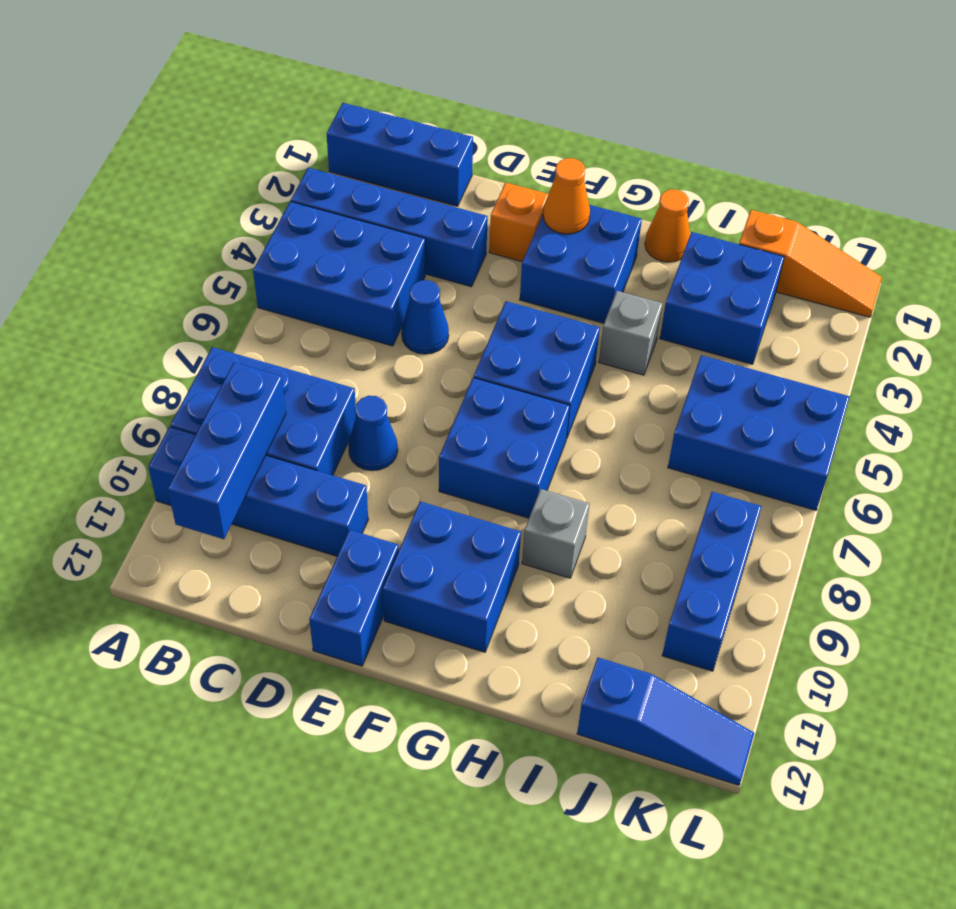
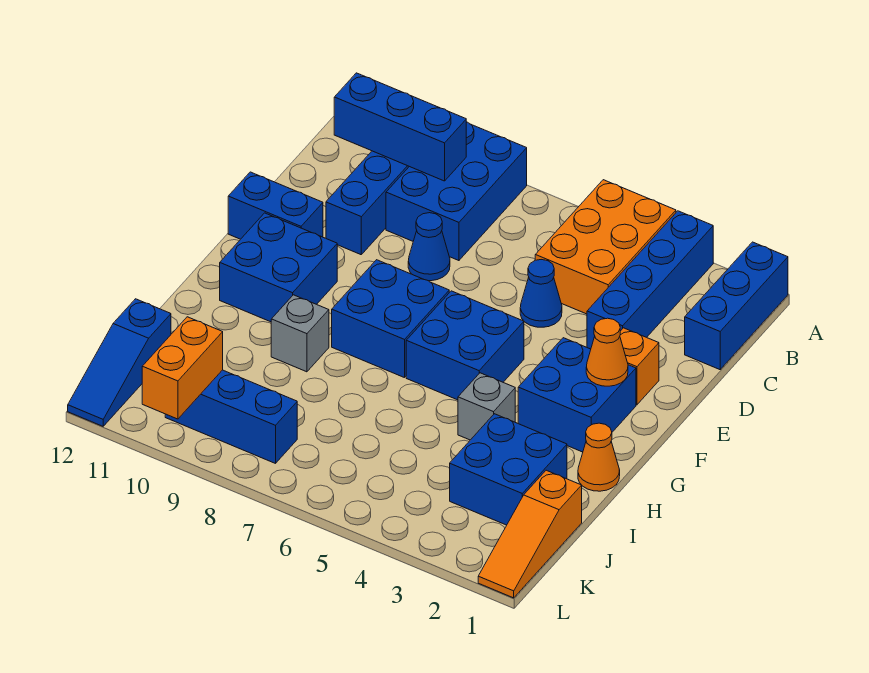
blue 2x3 brick [253,202,425,346] -> orange 2x3 brick [535,180,676,314]
blue 2x3 brick [668,355,850,510] -> none
none -> orange 1x2 brick [142,317,223,419]

